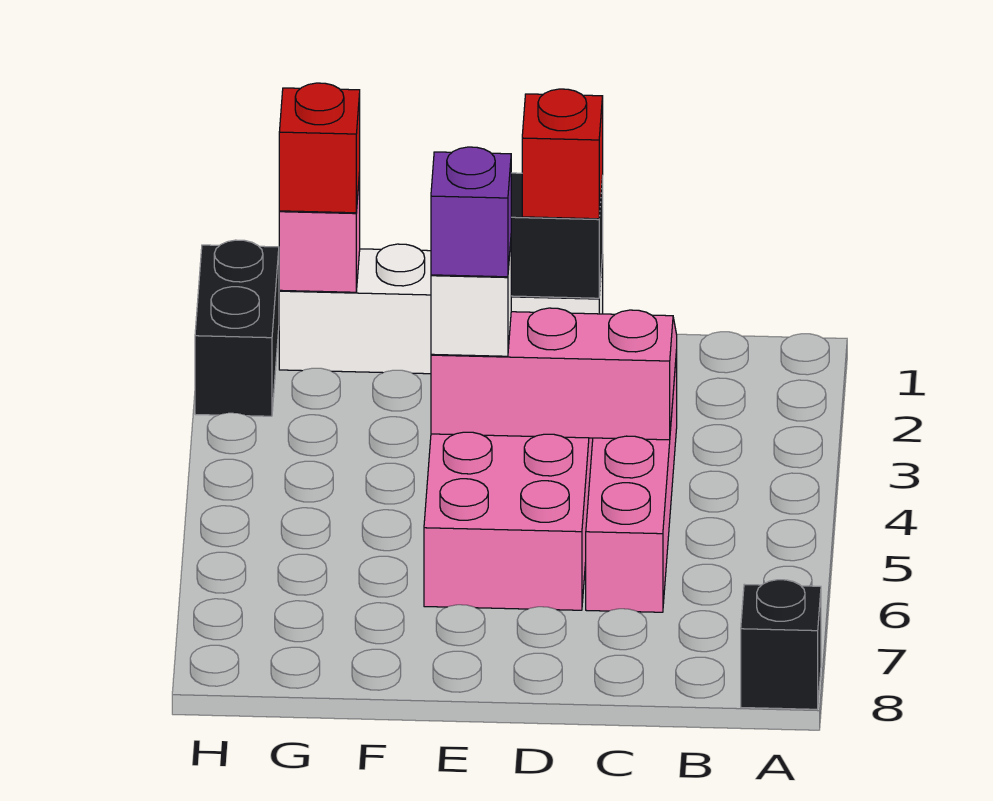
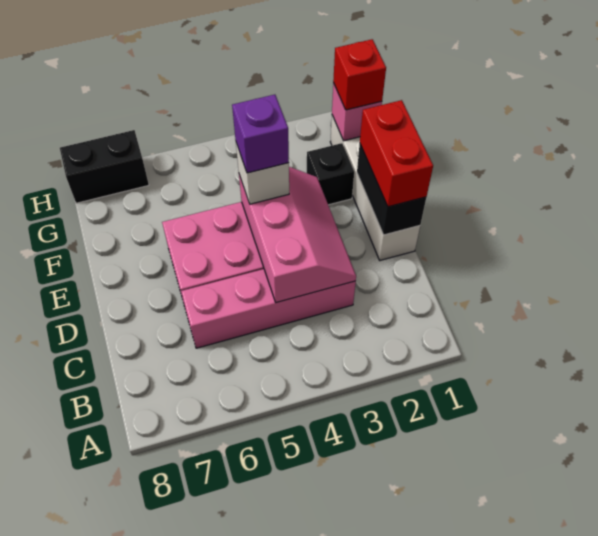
black 1x1 brick [741,580,821,709] -> black 1x1 brick moved to [307,143,354,205]
red 1x1 brick [522,89,603,219] -> red 1x2 brick [360,100,433,207]
black 1x2 brick [195,240,279,416] -> black 1x2 brick moved to [60,130,149,203]

